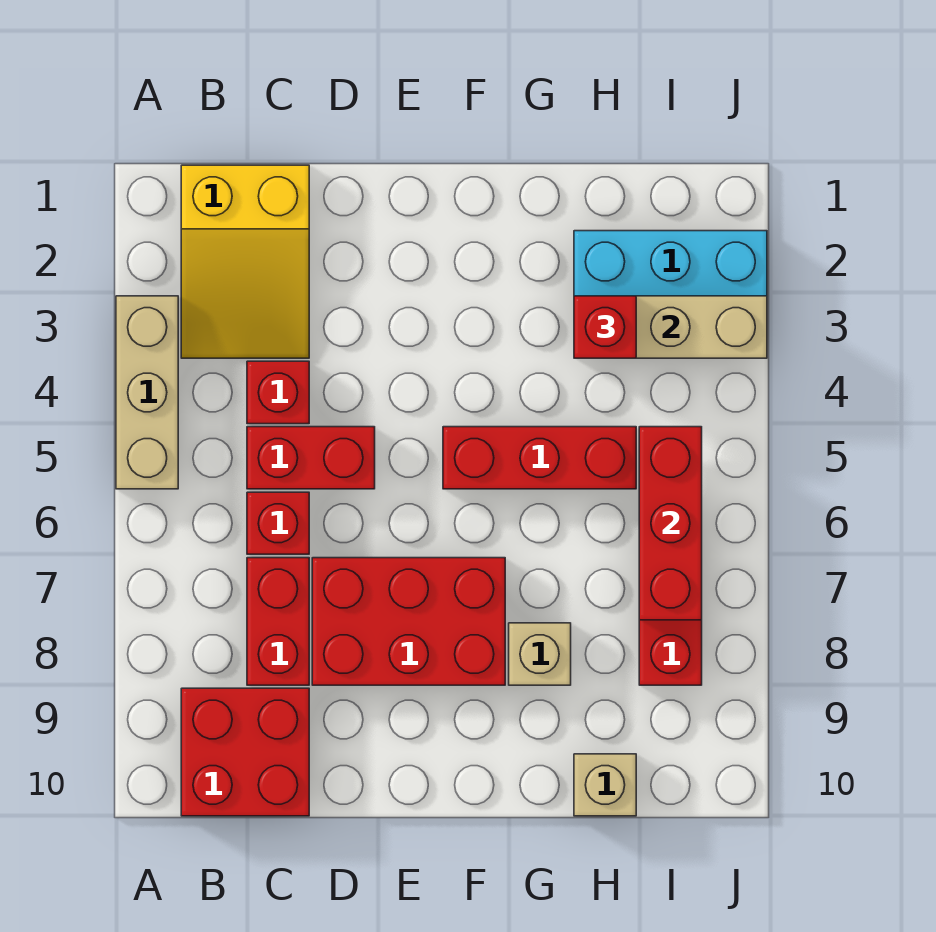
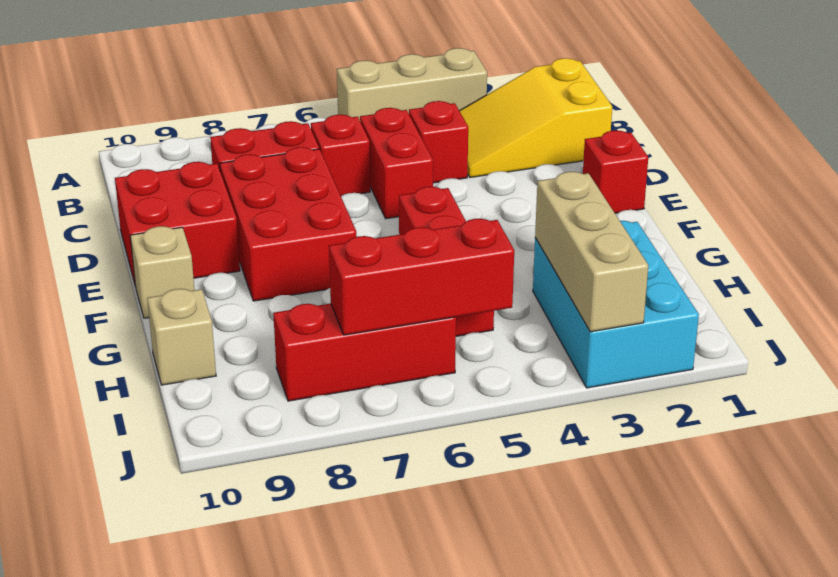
red 2x2 brick [181,688,309,816] -> red 2x2 brick moved to [115,162,240,286]
tan 1x1 brick [509,623,571,685] -> tan 1x1 brick moved to [130,226,194,318]
red 1x1 brick [574,296,636,358] -> red 1x1 brick moved to [583,130,648,213]

